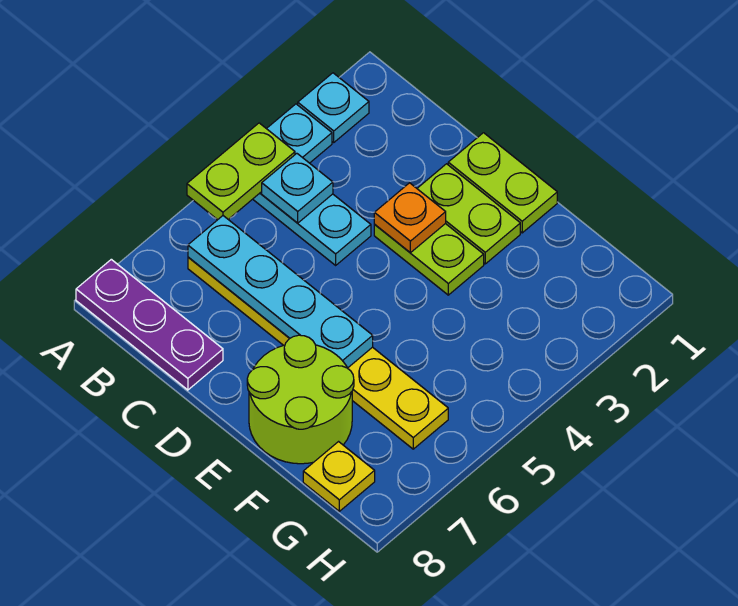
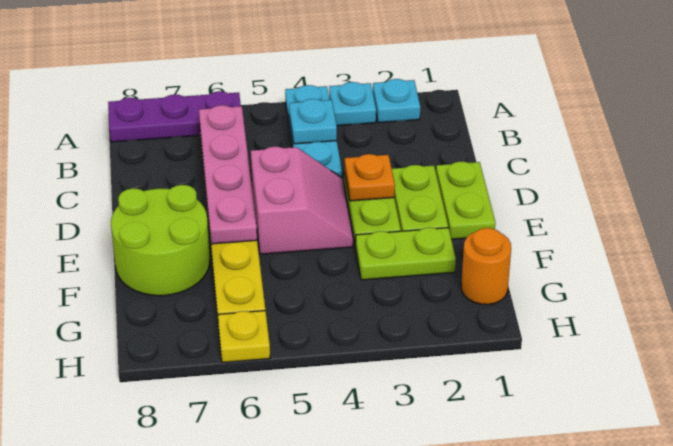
lime 1x2 plate [187,123,295,220] -> lime 1x2 plate moved to [356,228,456,280]
purple 1x3 plate [76,259,223,390] -> purple 1x3 plate turned to [108,91,241,142]
cyan 1x4 plate [188,216,373,368] -> pink 1x4 plate [199,105,257,244]
none -> pink 2x2 slope [251,147,353,254]
none -> orange 1x1 round brick [461,228,511,305]
yellow 1x1 plate [303,442,375,511] -> yellow 1x1 plate moved to [218,311,270,363]

